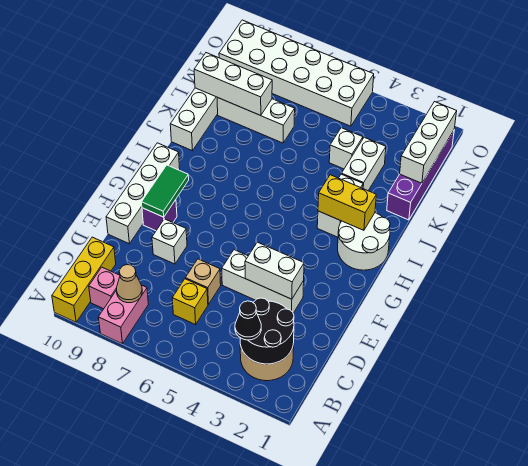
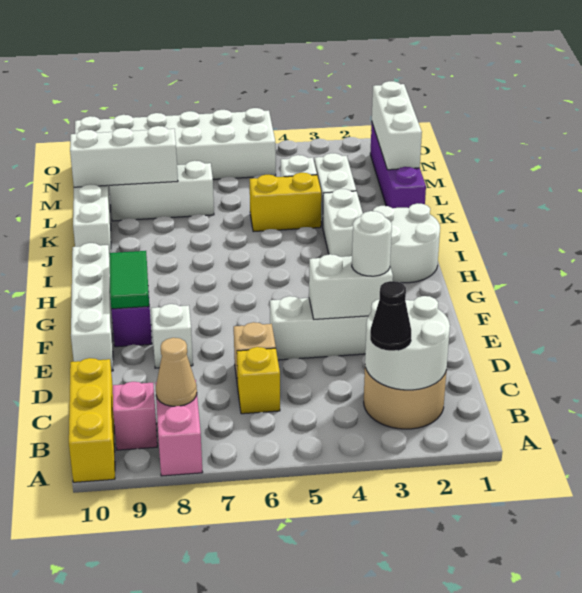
black 2x2 round brick [240,298,294,364] -> white 2x2 round brick [365,296,450,390]
none -> white 1x1 round brick [352,211,392,276]
yellow 1x2 brick [318,175,376,230] -> yellow 1x2 brick moved to [250,173,321,232]

